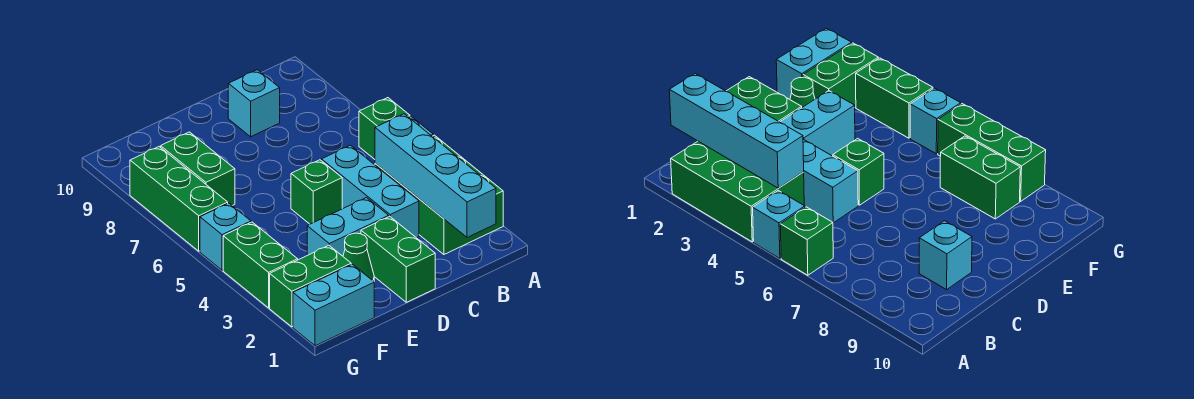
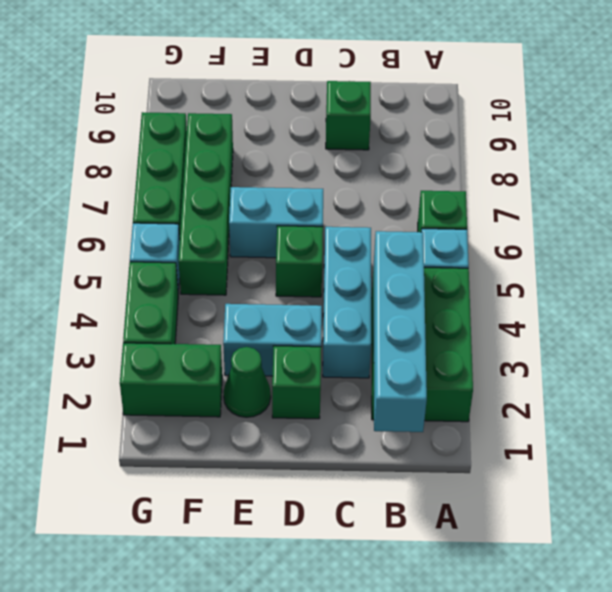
cyan 1x1 brick [228,70,280,137] -> green 1x1 brick [326,81,371,150]
green 1x2 brick [361,216,435,302] -> green 1x1 brick [272,346,321,419]
cyan 1x2 brick [293,264,374,346] -> cyan 1x2 brick moved to [229,187,323,258]
green 1x2 brick [161,132,235,206] -> green 1x4 brick [179,113,233,295]

